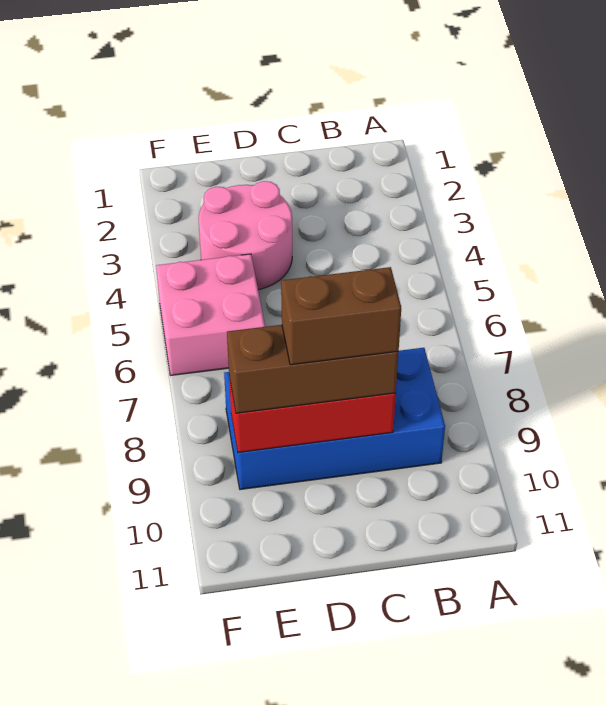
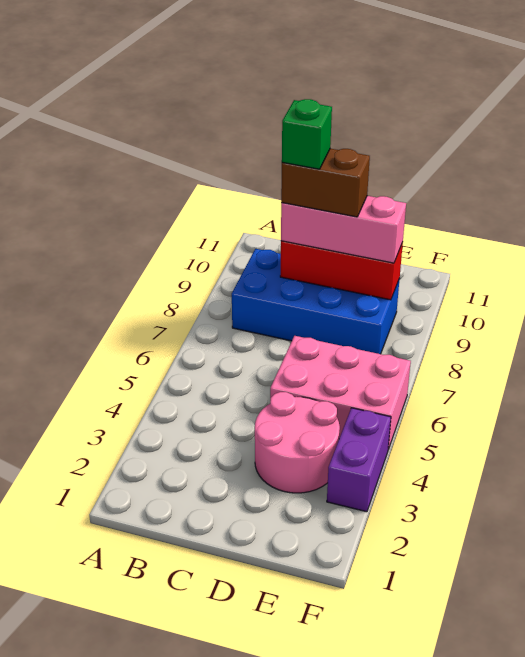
brown 1x3 brick [227,325,398,413] -> pink 1x3 brick [281,196,406,263]
none -> green 1x1 brick [282,99,332,169]
pink 2x2 brick [156,254,265,376] -> pink 2x3 brick [270,336,411,450]
none -> purple 1x2 brick [327,408,391,512]

